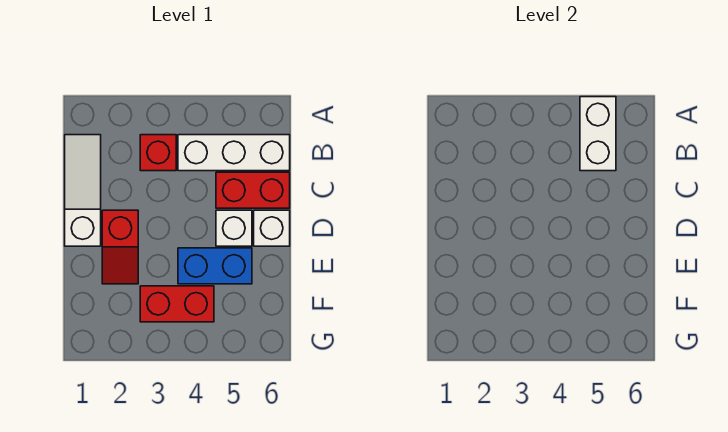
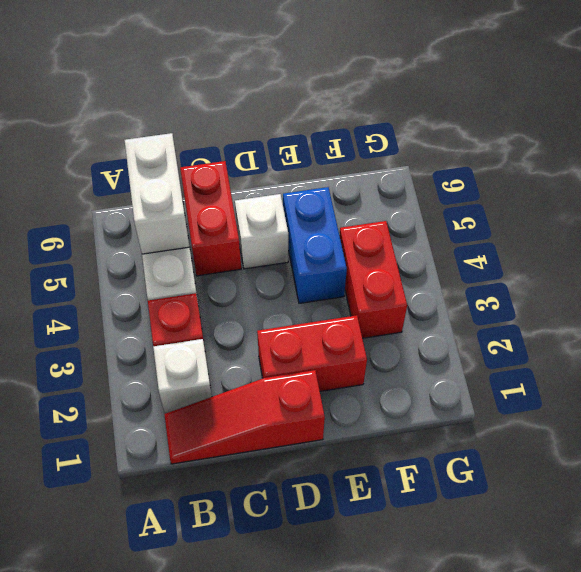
white 1x2 brick [580,97,616,171] -> white 1x2 brick turned to [125,133,189,254]
white 1x3 slope [65,135,101,246] -> red 1x3 slope [164,370,325,464]
red 1x2 slope [102,210,138,284] -> red 1x2 brick [257,315,367,391]
white 1x1 brick [254,210,290,246] -> white 1x1 brick moved to [153,339,212,414]

